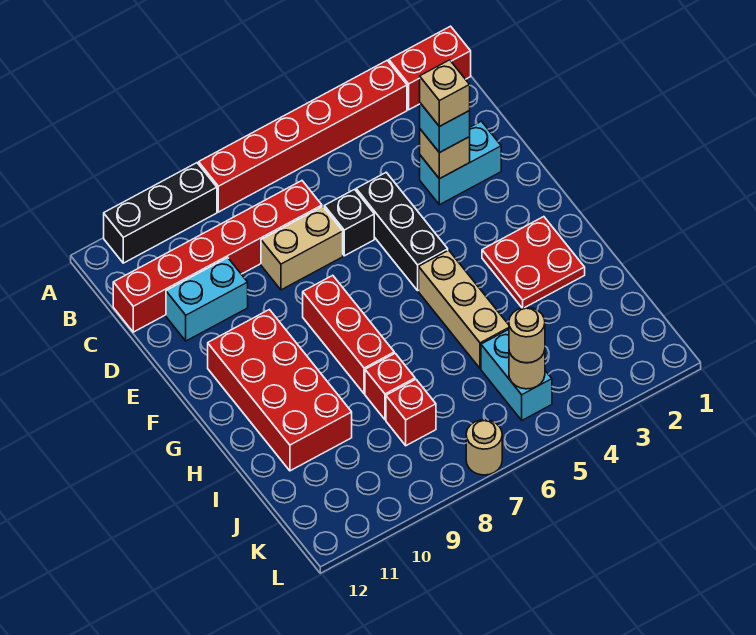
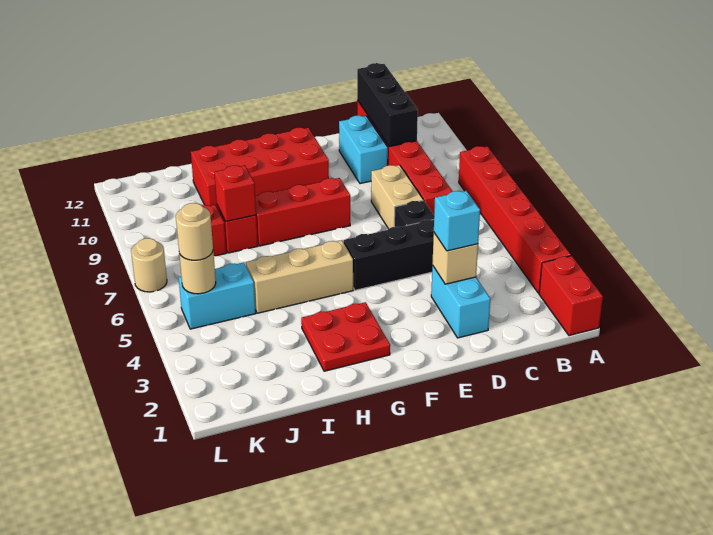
black 1x3 brick [104,163,217,263] -> black 1x3 brick moved to [357,63,418,146]
tan 1x1 brick [420,60,470,127] -> none
none -> red 1x1 brick [215,165,256,221]

